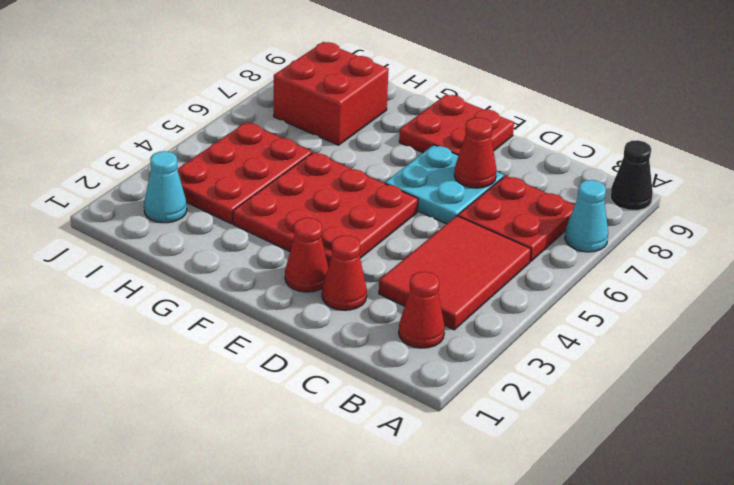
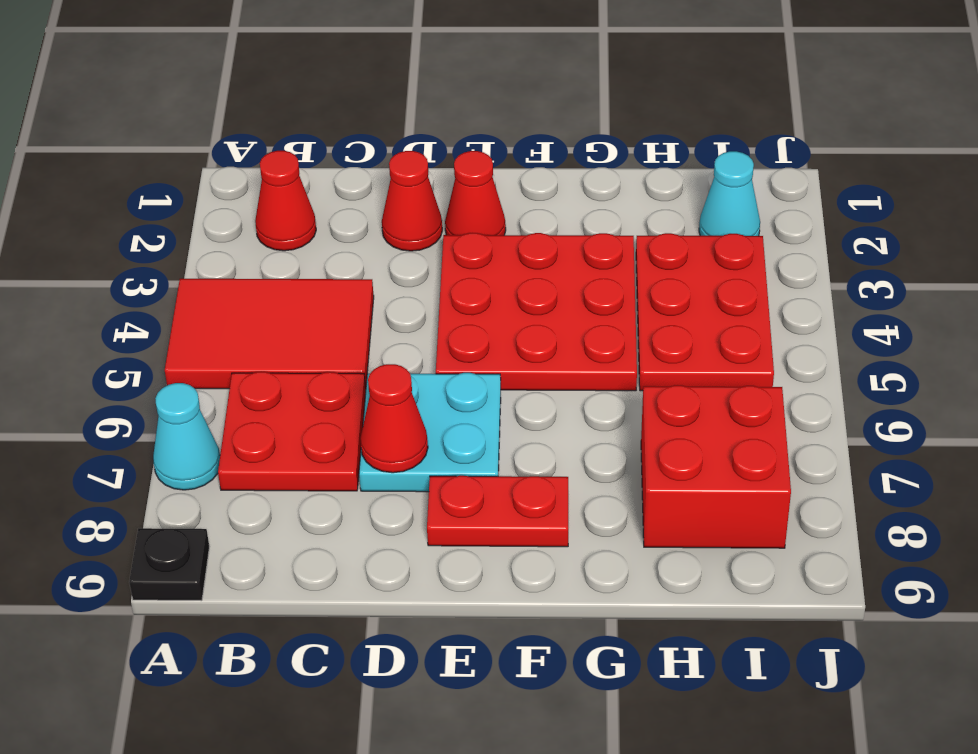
black 1x1 cone [610,140,653,210] -> black 1x1 plate [129,528,209,601]
red 2x3 tile [379,216,531,330] -> red 2x3 tile turned to [165,279,374,389]
red 2x2 plate [399,94,514,155] -> red 1x2 plate [427,476,568,547]

